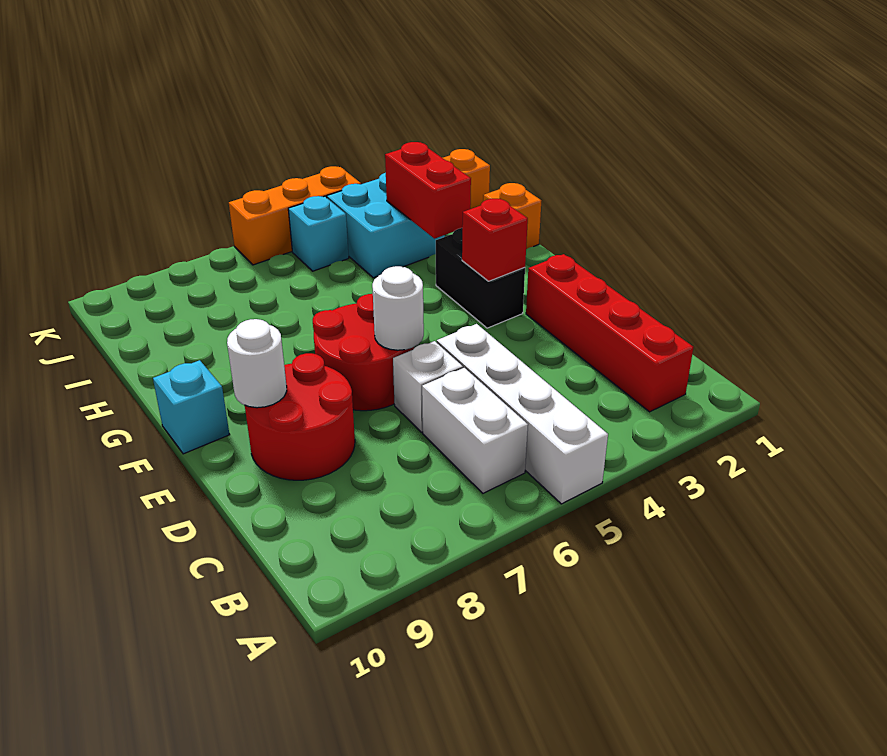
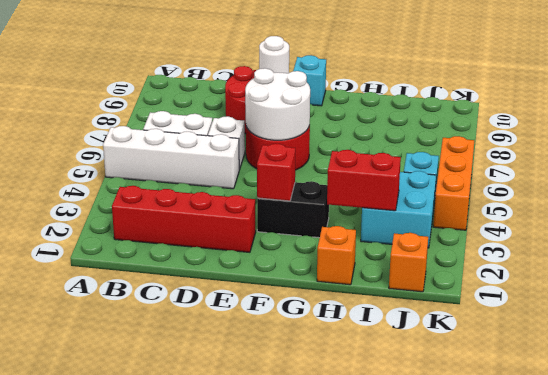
white 1x1 round brick [372,266,424,350] -> white 2x2 round brick [245,68,310,140]

